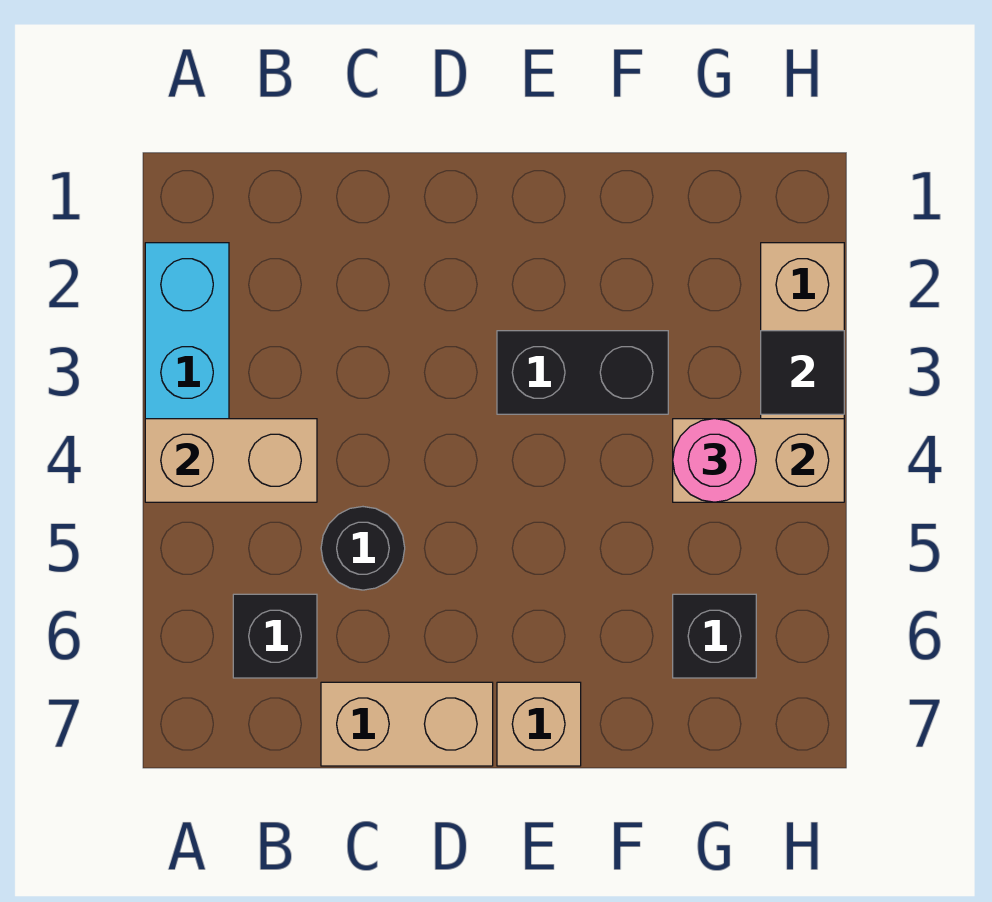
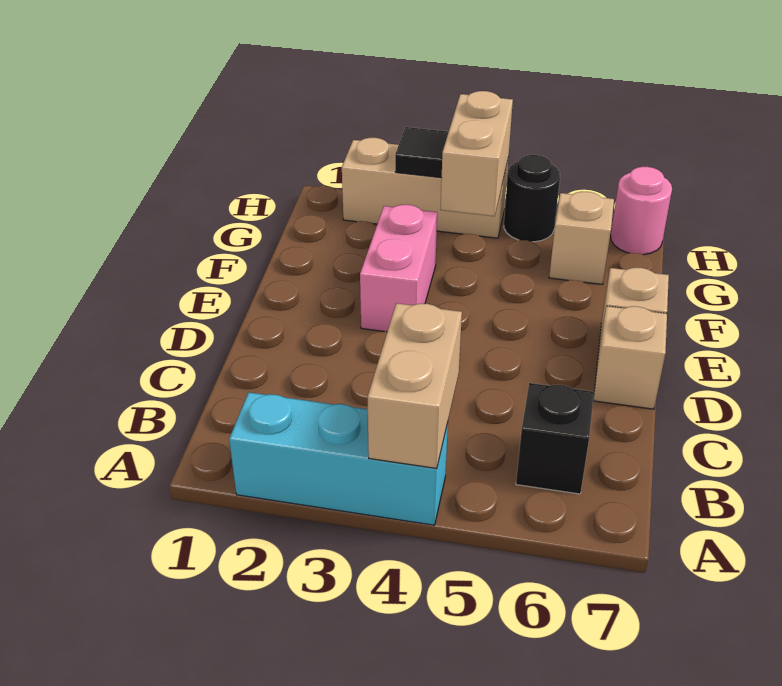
black 1x1 round brick [321,507,405,590] -> black 1x1 round brick moved to [504,155,560,242]
tan 1x2 brick [321,682,493,766] -> tan 1x1 brick [593,306,667,409]
black 1x2 brick [497,331,668,414] -> pink 1x2 brick [360,205,437,332]
pink 1x1 round brick [673,419,756,502] -> pink 1x1 round brick moved to [611,167,672,255]
black 1x1 brick [673,594,756,678] -> tan 1x1 brick [549,192,614,284]

